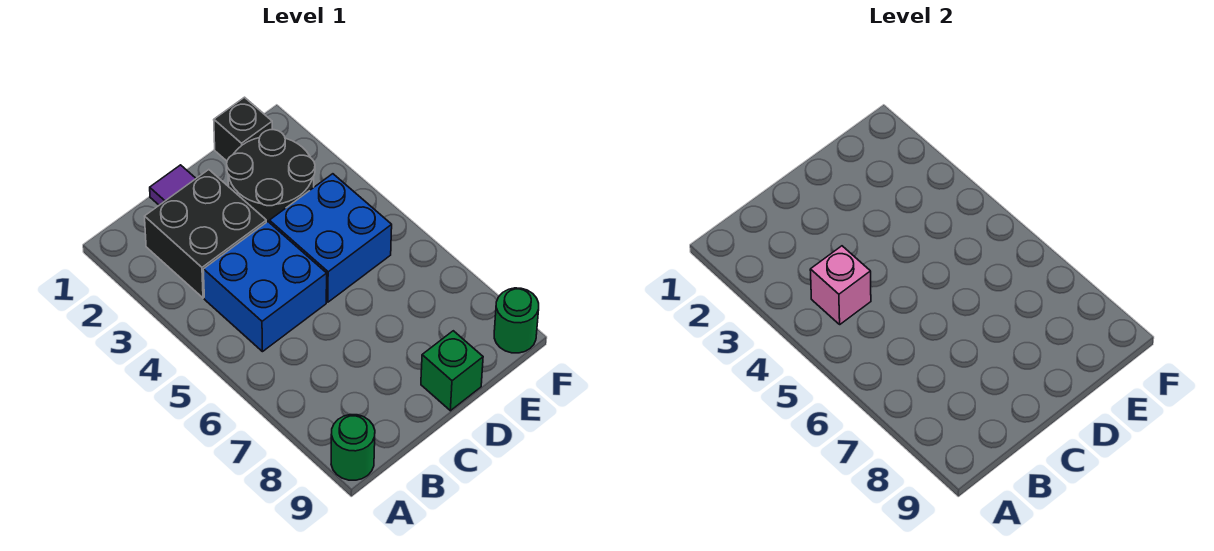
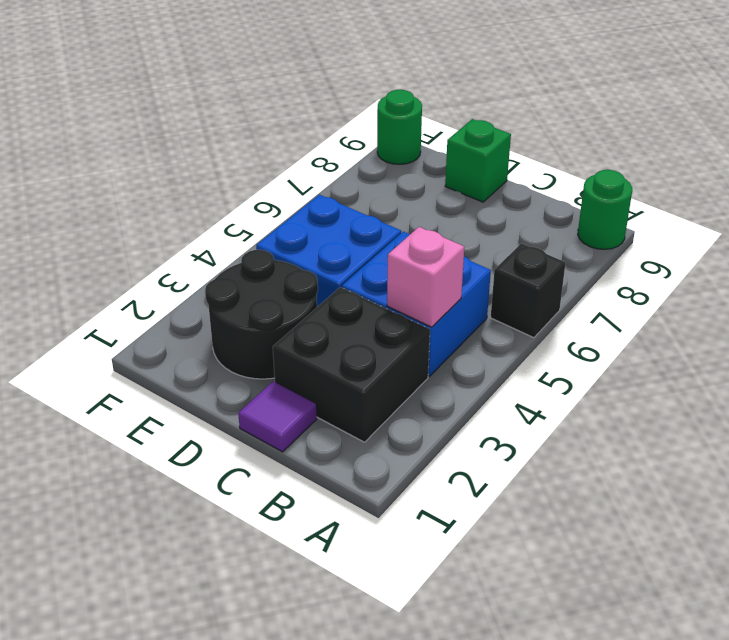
black 1x1 brick [214,97,272,161] -> black 1x1 brick moved to [491,243,566,338]

